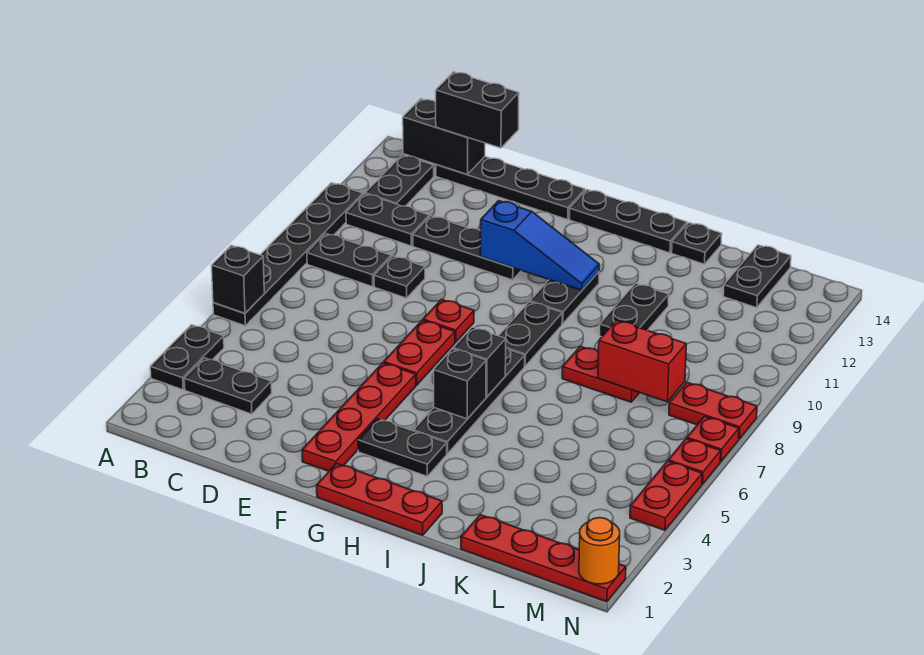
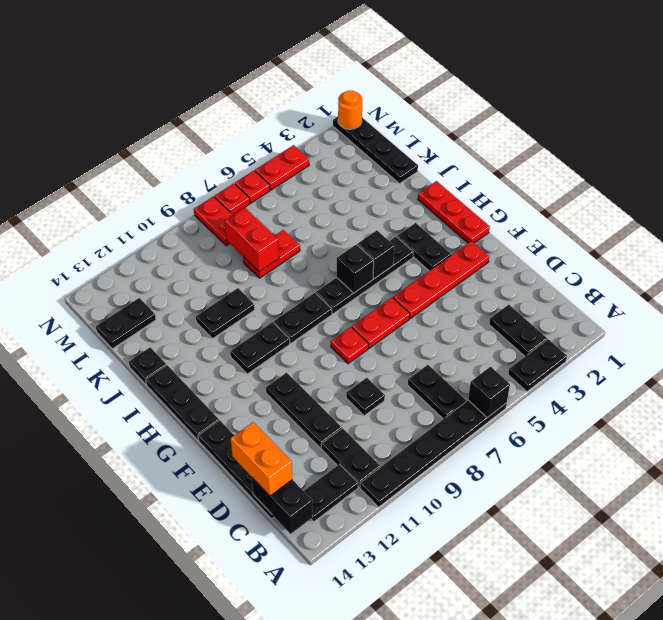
black 1x2 plate [307,234,391,287] -> black 1x2 plate moved to [408,365,466,419]
black 1x2 brick [436,72,519,148] -> orange 1x2 brick [231,422,292,496]
blue 1x3 slope [480,201,599,290] -> none
red 1x2 plate [562,346,640,402] -> red 1x2 plate turned to [243,230,300,278]
red 1x4 plate [461,515,626,602] -> black 1x4 plate [333,117,418,184]

